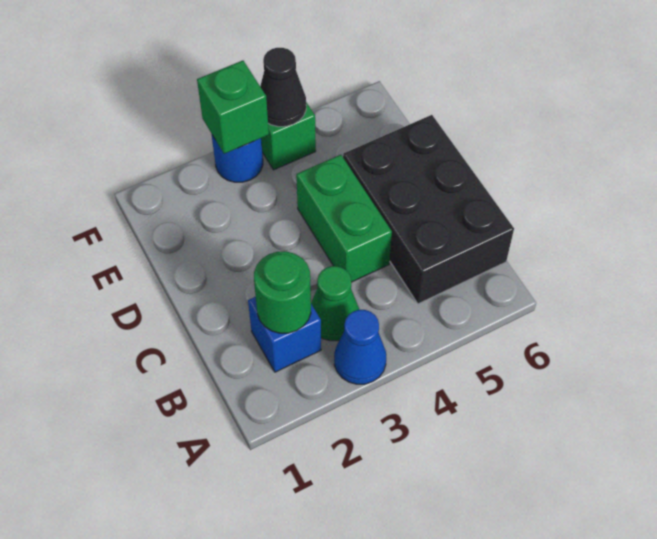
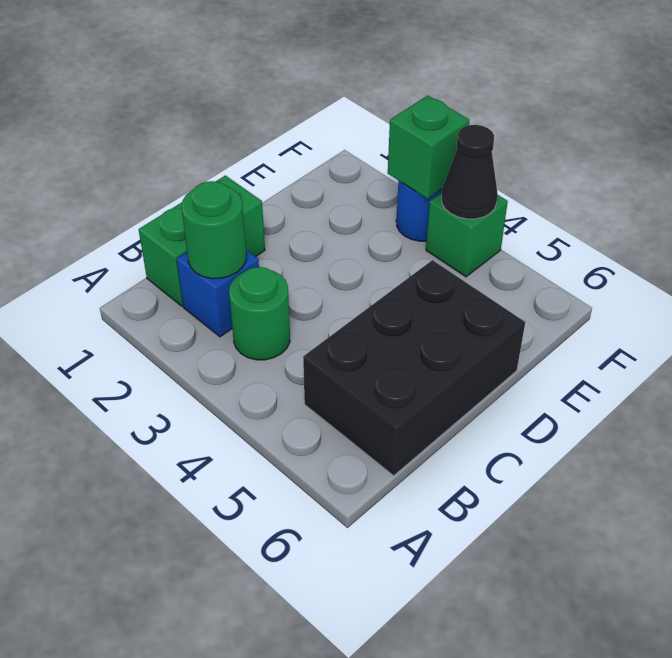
blue 1x1 cone [334,310,386,384] -> none
green 1x1 cone [311,266,359,341] -> green 1x1 round brick [229,267,290,360]
green 1x2 brick [296,155,392,282] -> green 1x2 brick moved to [139,175,265,306]

